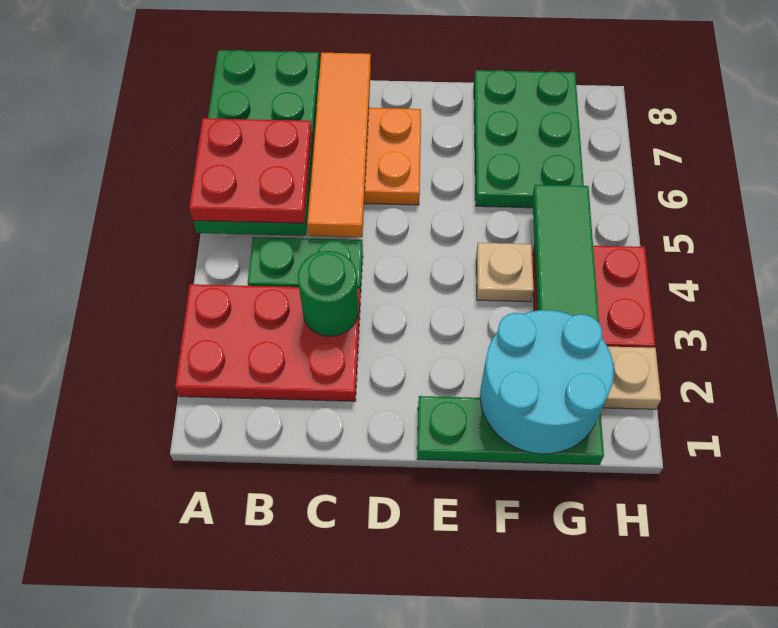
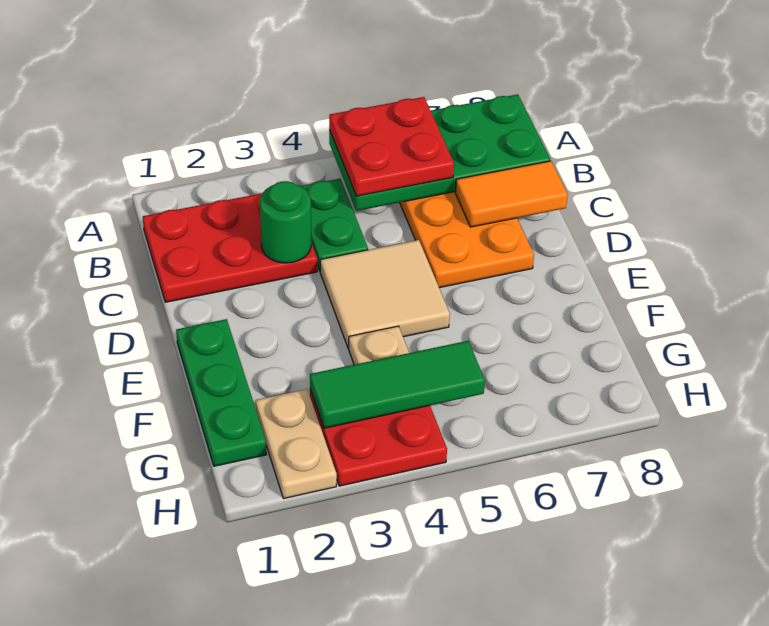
red 2x3 plate [175,284,360,401] -> red 2x3 plate turned to [143,194,317,302]
orange 1x4 tile [307,53,371,237] -> orange 1x2 tile [455,161,568,227]
none -> tan 2x2 tile [320,240,450,348]
cyan 2x2 round brick [480,310,614,454] -> none
green 2x3 plate [474,70,584,208] -> none

